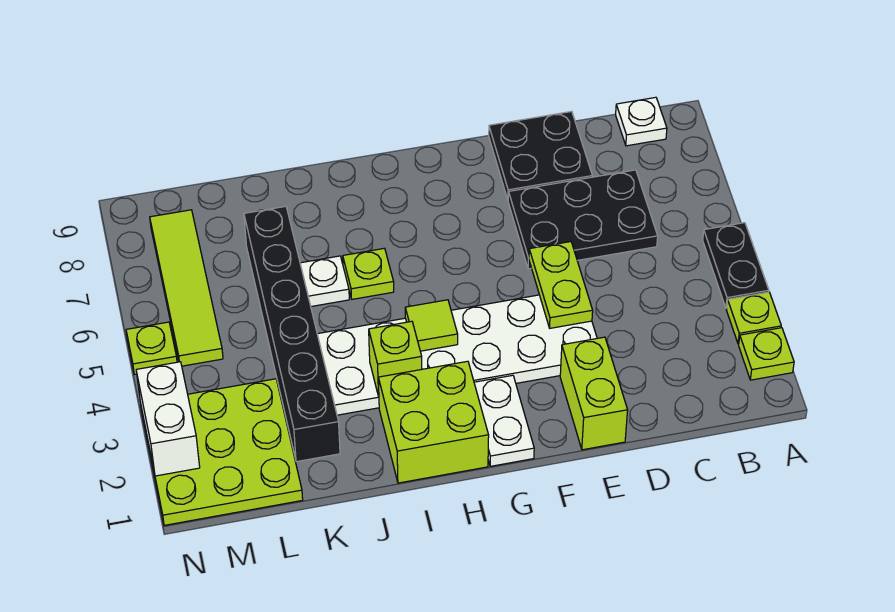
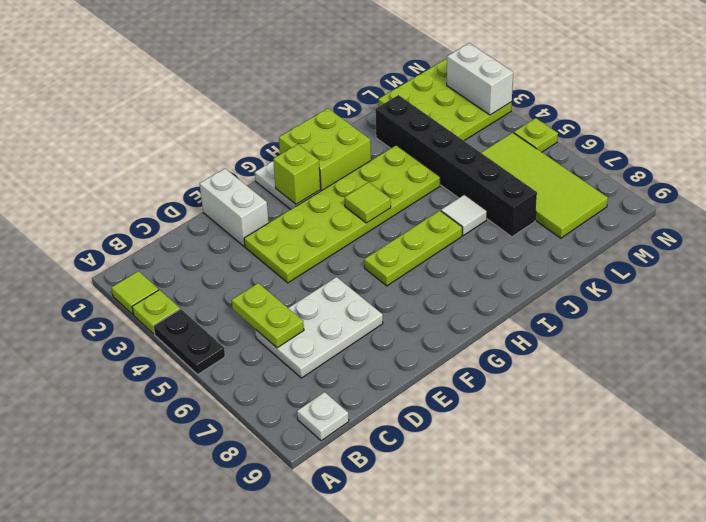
lime 1x1 plate [739,328,794,380] -> lime 1x1 tile [112,271,159,315]
black 2x3 plate [508,170,658,269] -> white 2x3 plate [255,277,383,378]
black 2x2 plate [489,112,592,200] -> none
lime 1x2 brick [560,337,628,450] -> white 1x2 brick [200,169,269,246]
white 2x6 plate [317,295,597,415] -> lime 2x6 plate [244,145,440,283]
lime 1x2 plate [529,242,593,328] -> lime 1x2 plate moved to [232,283,304,348]
lime 1x1 brick [369,321,422,396] -> lime 1x1 brick moved to [273,144,321,204]
lime 1x1 plate [343,248,394,299] -> lime 1x3 plate [364,211,462,286]
white 1x1 plate [300,256,349,306] -> white 1x1 tile [441,195,487,235]
lime 1x4 tile [150,210,223,366] -> lime 2x4 tile [481,133,608,238]

